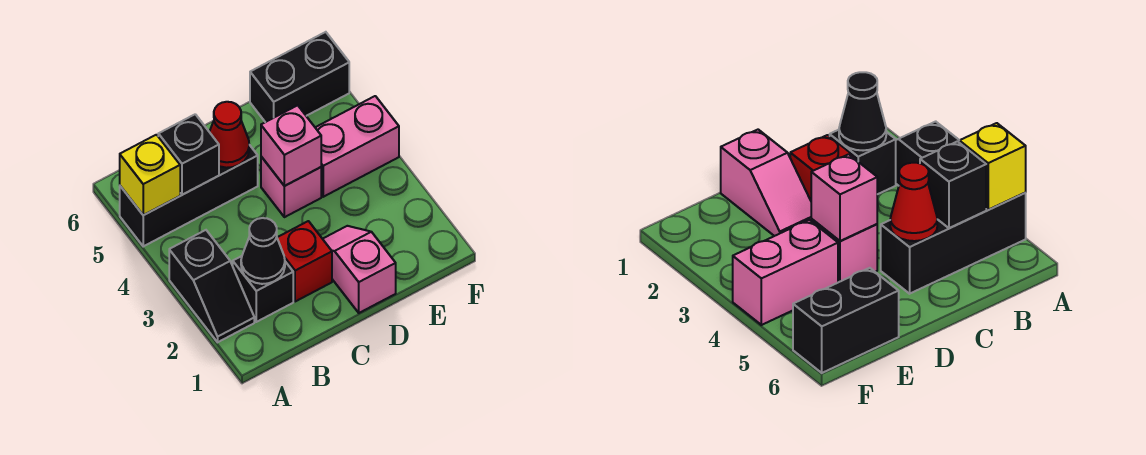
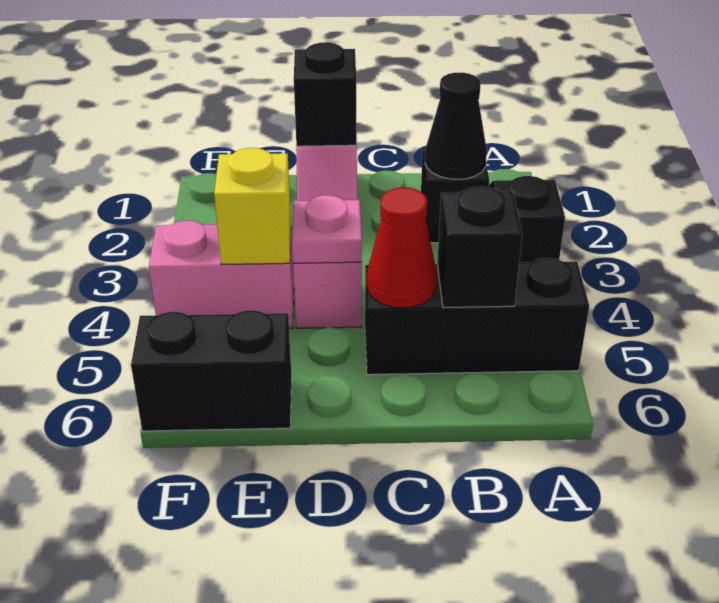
yellow 1x1 brick [120,135,180,215] -> yellow 1x1 brick moved to [214,148,291,265]
red 1x1 brick [277,221,332,302] -> none
none -> black 1x1 brick [294,42,357,146]
pink 1x1 brick [261,105,321,186] -> pink 1x1 plate [292,195,362,263]

